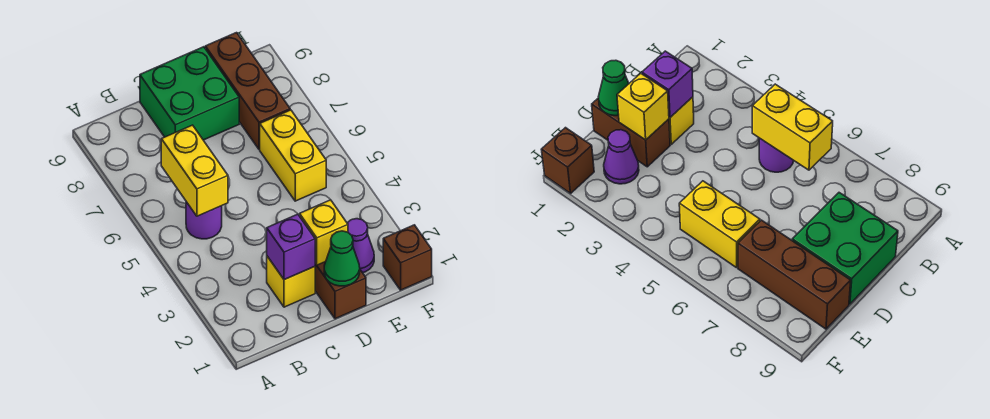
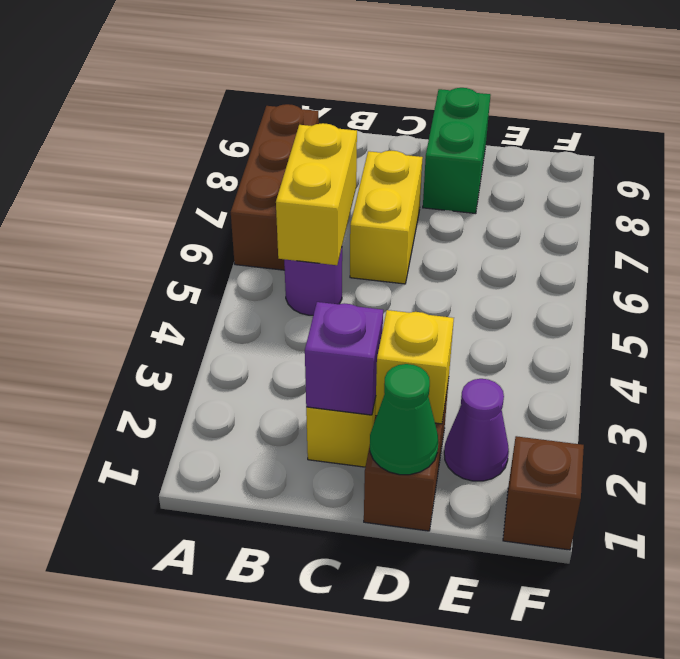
green 2x2 brick [140,47,239,140] -> green 1x2 brick [423,88,490,213]
yellow 1x2 brick [260,110,326,201] -> yellow 1x2 brick moved to [350,151,423,284]
brown 1x3 brick [205,33,290,149] -> brown 1x3 brick moved to [231,104,319,270]

